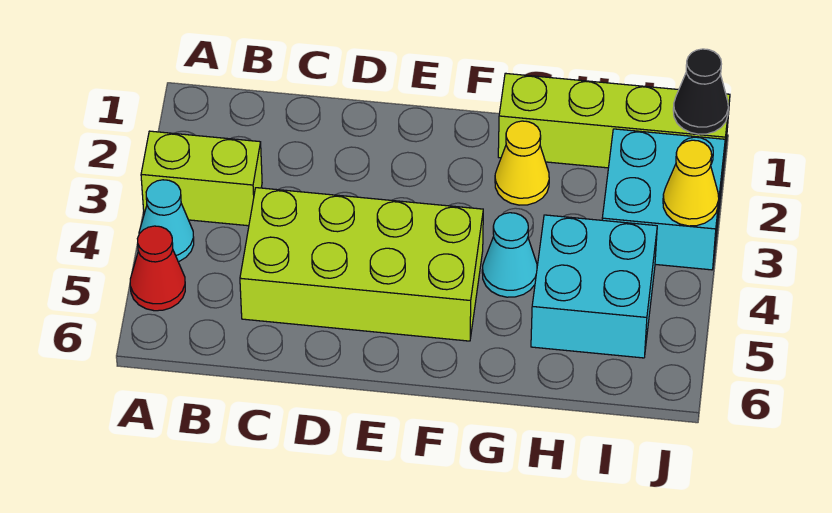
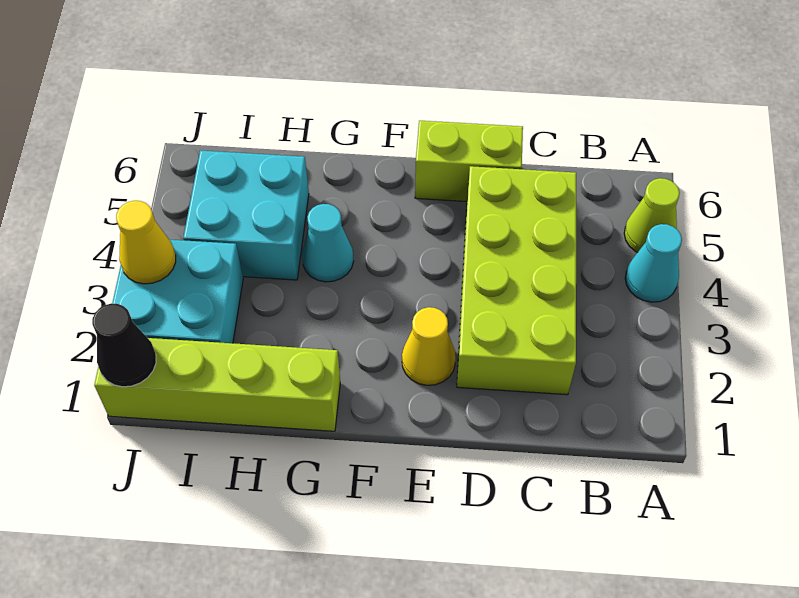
lime 1x2 brick [141,131,262,226] -> lime 1x2 brick moved to [415,121,523,202]
red 1x1 cone [130,226,185,311] -> lime 1x1 cone [624,178,680,252]
lime 2x4 brick [240,188,483,341] -> lime 2x4 brick turned to [457,166,576,395]
yellow 1x1 cone [495,121,549,205] -> yellow 1x1 cone moved to [402,307,456,385]

